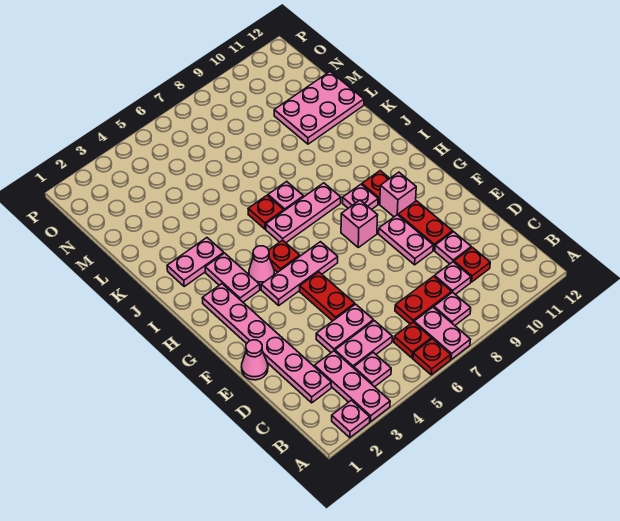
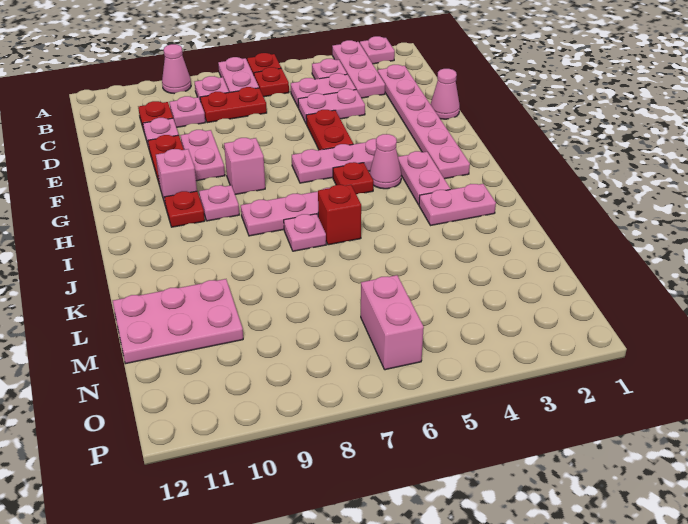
none -> pink 1x1 cone [162,44,191,94]
red 1x1 plate [248,196,284,229] -> red 1x1 brick [318,185,361,245]
none -> pink 1x2 brick [361,275,424,370]

